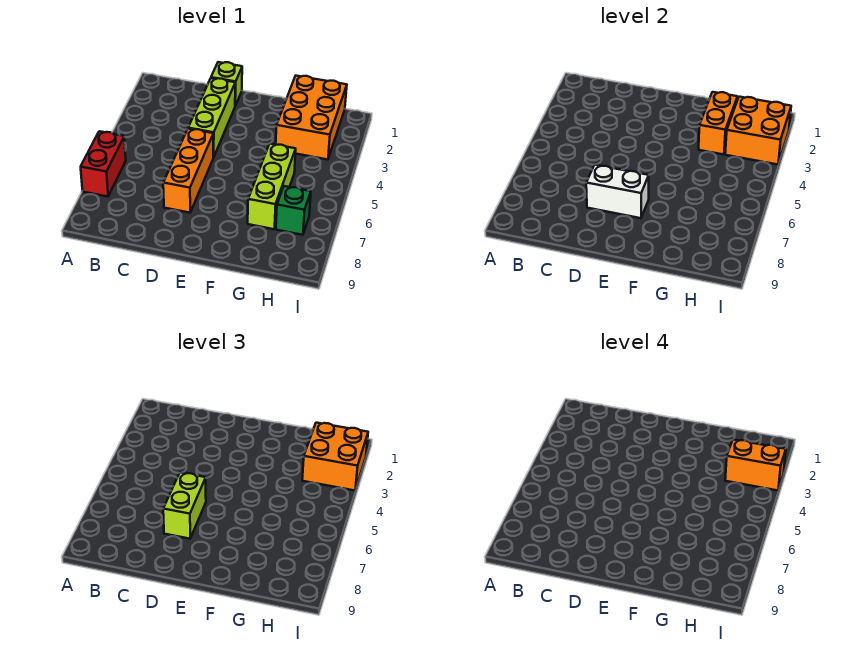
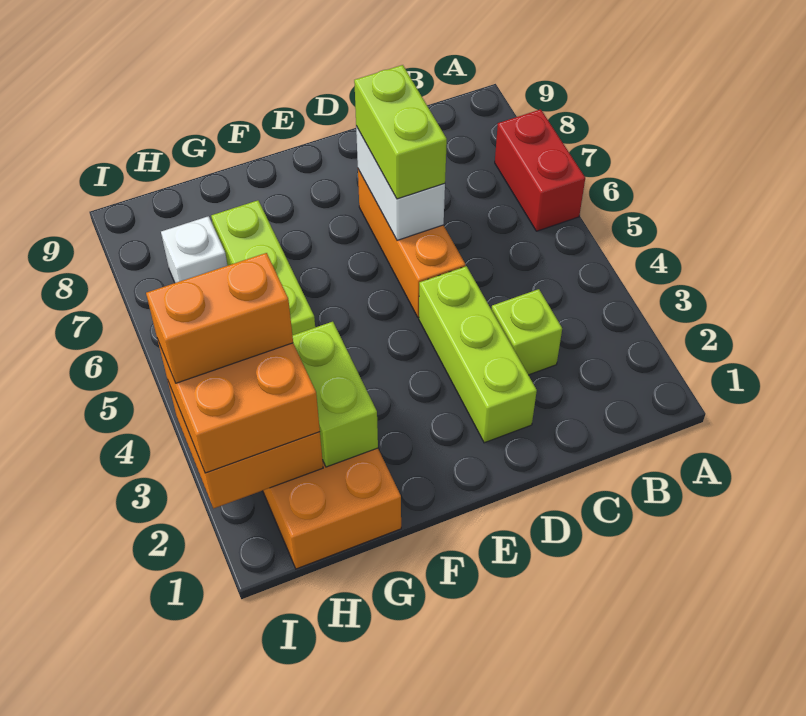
lime 1x1 brick [211,62,242,106] -> lime 1x1 brick moved to [492,289,562,375]
white 1x2 brick [586,165,649,218] -> white 1x2 brick turned to [356,126,445,240]
orange 1x2 brick [699,92,737,155] -> lime 1x2 brick [293,322,378,467]
green 1x1 brick [276,186,311,235] -> white 1x1 brick [161,216,227,283]

